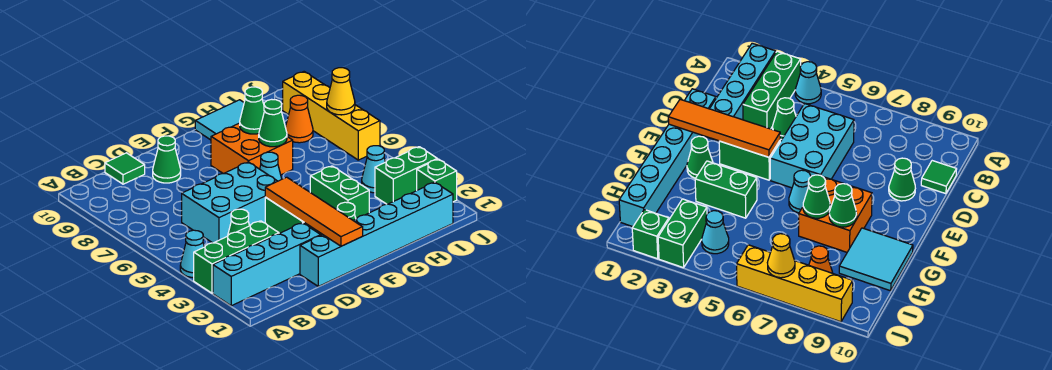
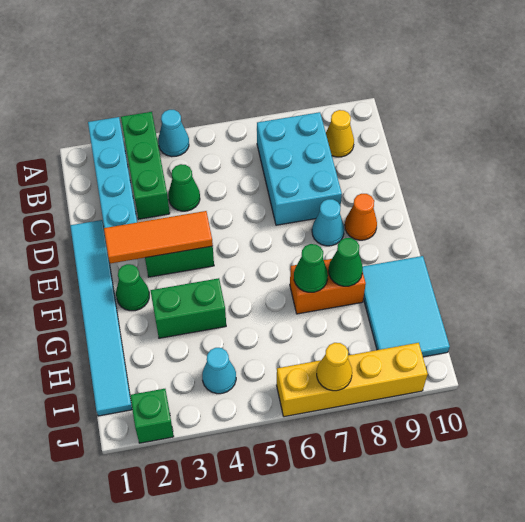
none -> yellow 1x1 cone [326,110,354,157]
cyan 2x3 brick [182,162,277,243] -> cyan 2x3 brick moved to [257,112,342,225]
green 1x1 tile [105,153,145,184] -> none
cyan 1x6 brick [300,182,453,286] -> cyan 1x6 tile [70,220,132,416]
green 1x1 cone [153,136,181,183] -> none
orange 1x4 tile [265,177,363,246] -> orange 1x3 tile [104,211,213,264]
cyan 1x1 cone [260,152,282,181] -> cyan 1x1 cone moved to [312,199,344,246]
orange 2x2 brick [211,123,293,175] -> orange 1x2 brick [290,259,366,314]
cyan 2x2 tile [195,100,244,140] -> cyan 2x3 tile [362,256,450,357]
green 1x2 brick [375,147,437,204] -> none
orange 1x1 cone [285,95,313,143] -> orange 1x1 cone moved to [345,194,377,240]

